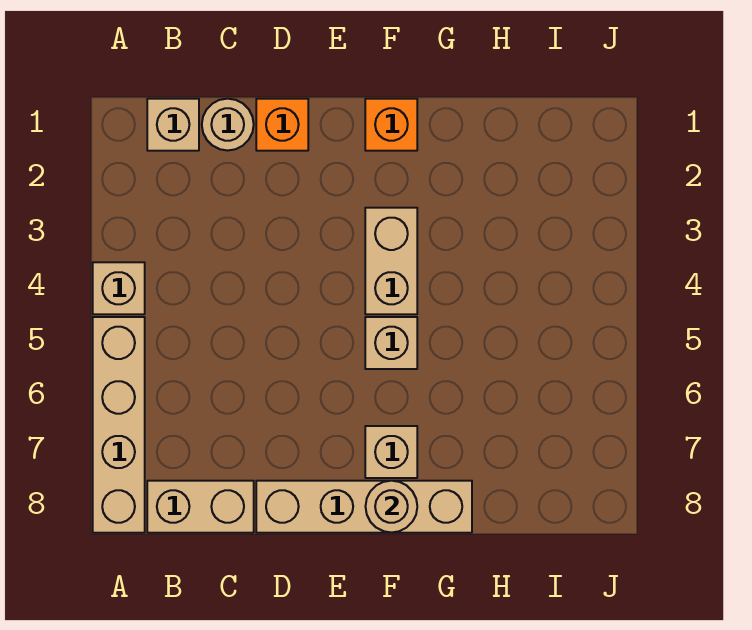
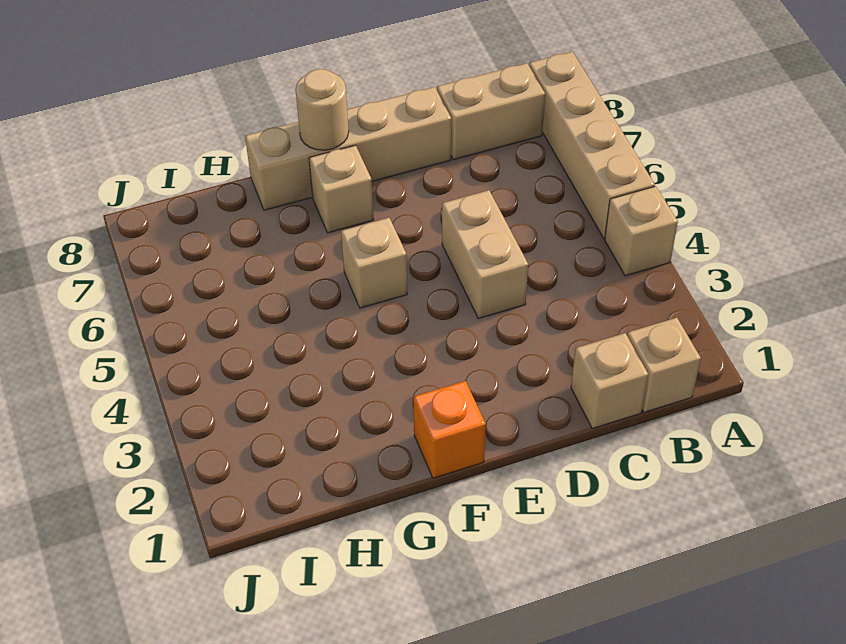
tan 1x1 round brick [202,99,254,151] -> tan 1x1 brick [571,333,648,429]
orange 1x1 brick [256,99,308,151] -> none
tan 1x2 brick [365,208,417,314] -> tan 1x2 brick moved to [442,190,528,318]

